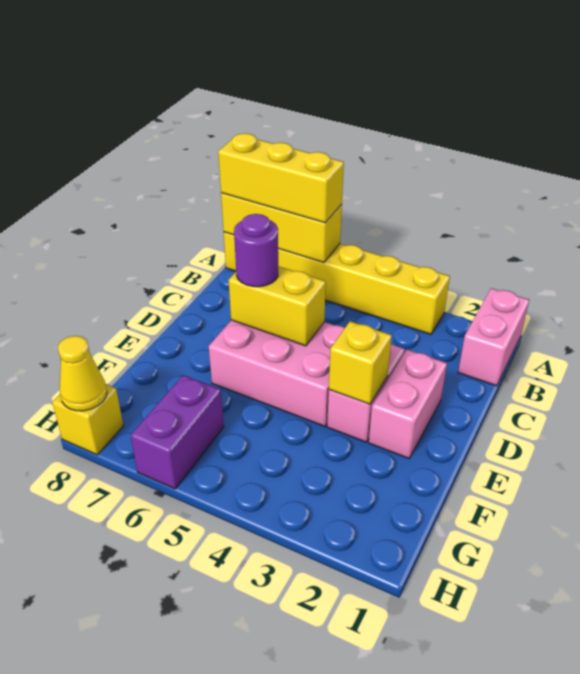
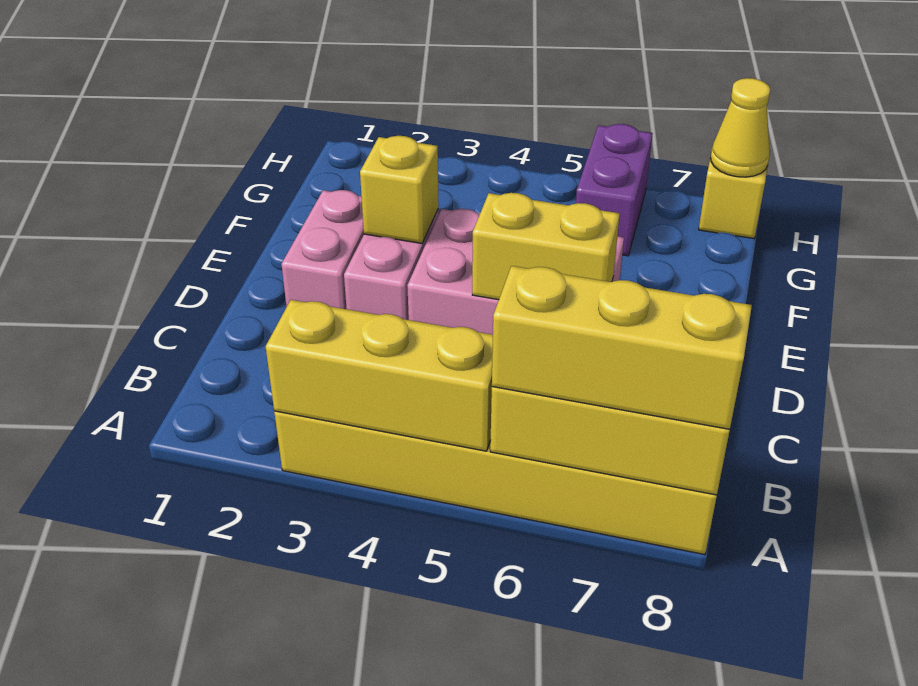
pink 1x2 brick [458,288,529,386] -> none
none -> yellow 1x3 brick [266,300,493,451]
purple 1x1 round brick [234,214,278,287] -> none

